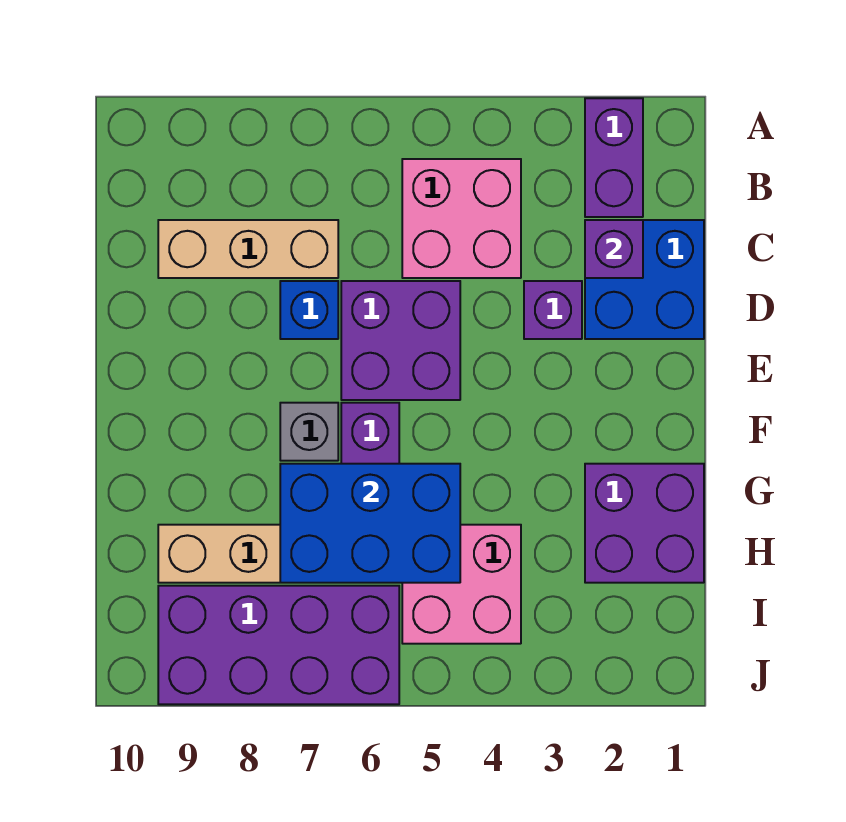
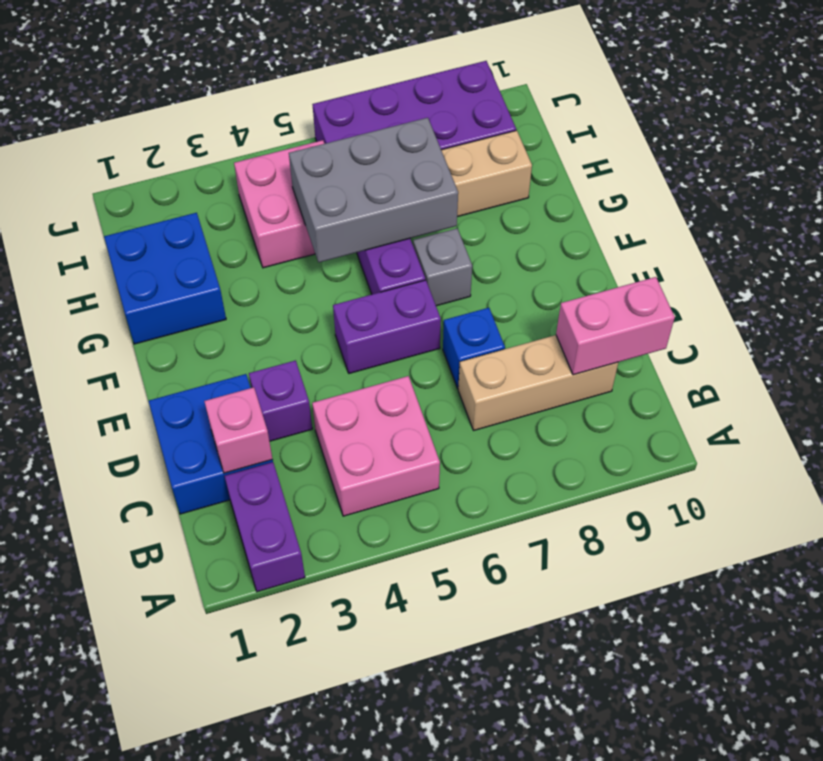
purple 1x1 brick [585,220,643,278] -> pink 1x1 brick [204,387,273,473]
none -> pink 1x2 brick [556,277,675,375]
purple 2x2 brick [341,281,460,400] -> purple 1x2 brick [333,280,441,373]
purple 2x2 brick [585,464,704,583] -> blue 2x2 brick [104,213,226,344]
blue 2x3 brick [280,464,460,583] -> grey 2x3 brick [289,118,458,262]

